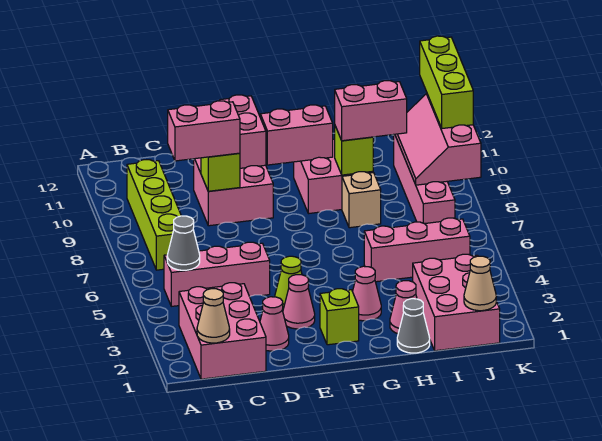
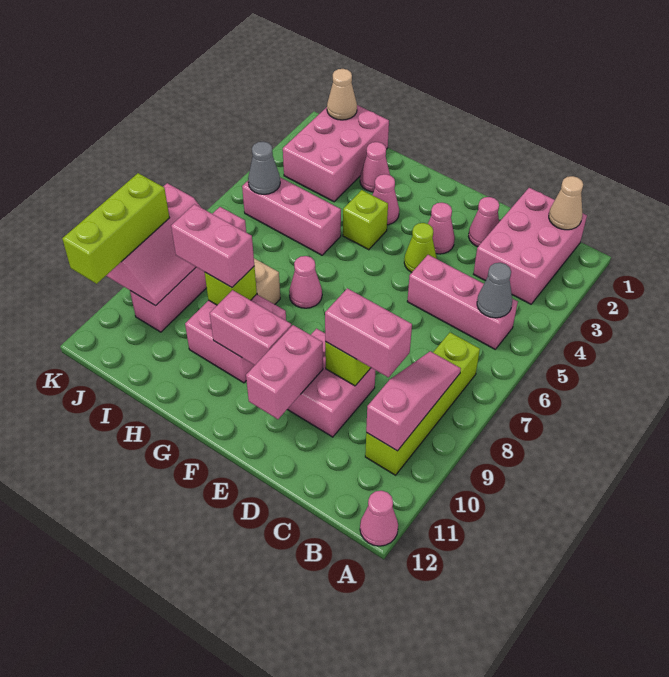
none -> pink 1x1 cone [360,491,398,546]
none -> pink 1x3 slope [366,351,461,451]
lime 1x1 brick [320,289,359,345] -> lime 1x1 brick moved to [343,190,388,250]
none -> pink 1x1 cone [289,256,322,308]
grey 1x1 cone [397,299,430,353] -> grey 1x1 cone moved to [248,142,280,194]

